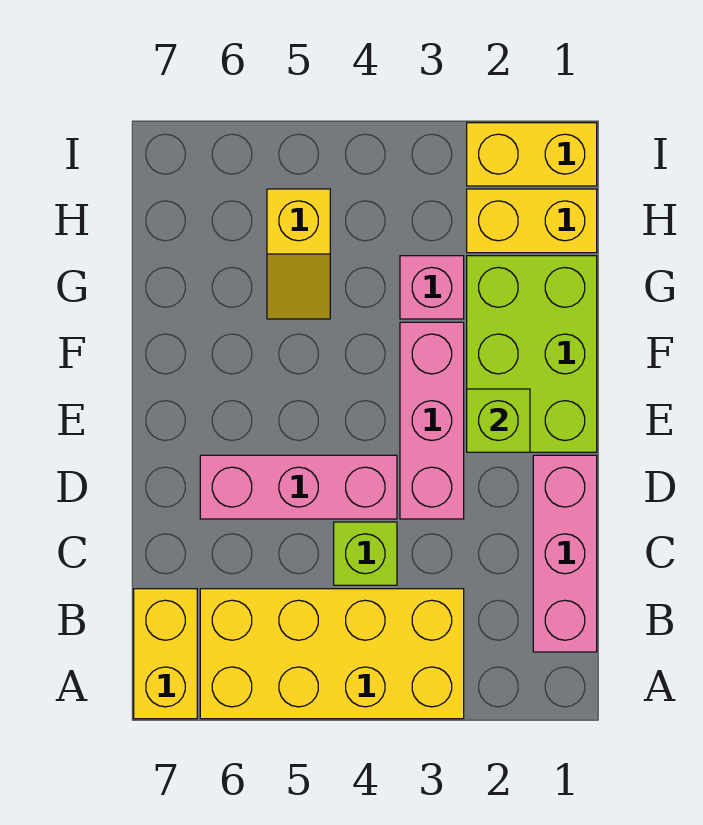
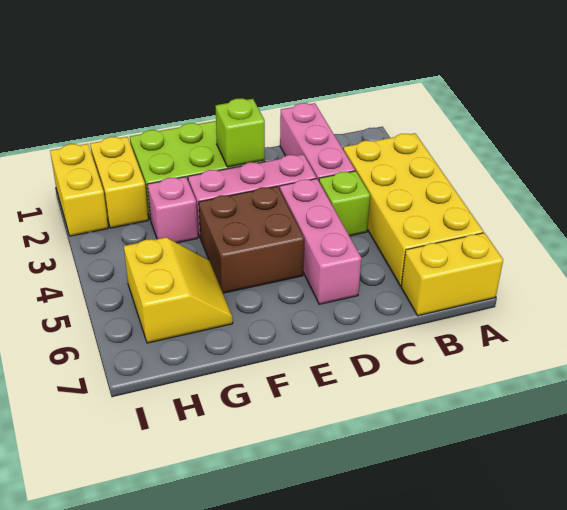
pink 1x3 brick [533,455,597,652] -> pink 1x3 brick turned to [280,103,355,181]
none -> brown 2x2 brick [199,186,304,293]
yellow 1x2 slope [267,189,330,319] -> yellow 2x2 slope [124,237,233,343]

